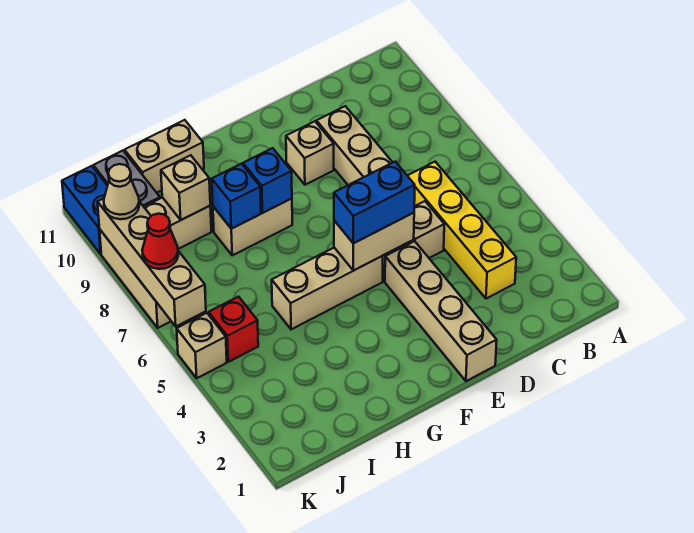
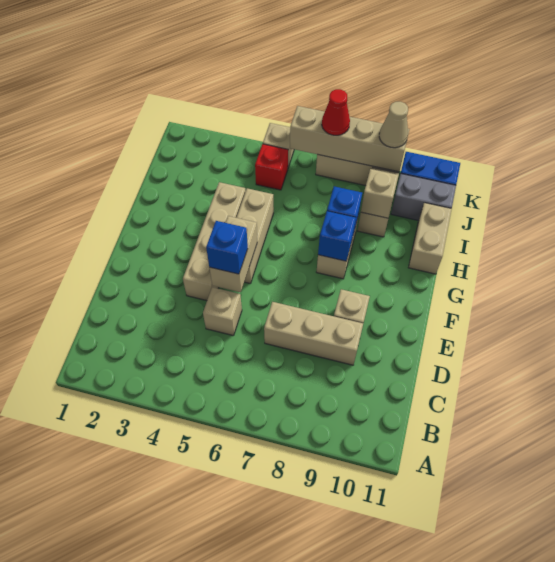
yellow 1x4 brick [408,162,516,299] -> none
tan 1x4 brick [385,241,497,381] -> tan 1x4 brick turned to [183,182,246,301]
blue 1x2 brick [334,162,415,243] -> blue 1x1 brick [206,221,248,274]

